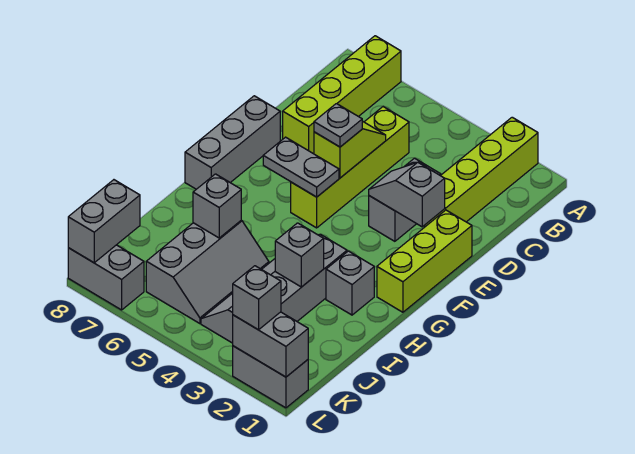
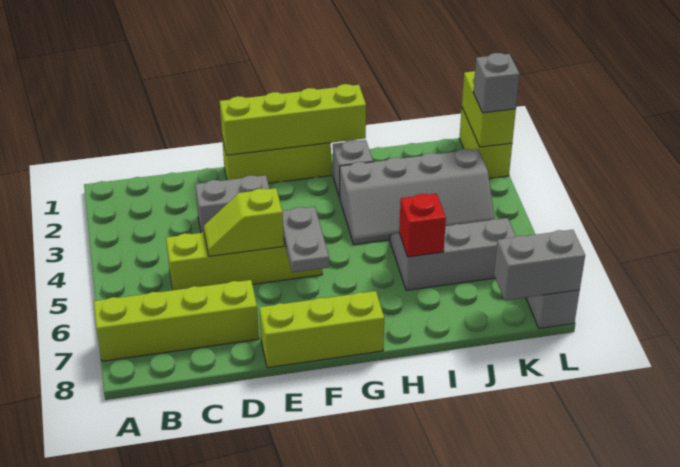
lime 1x4 brick [424,117,538,227] -> lime 1x4 brick moved to [220,84,366,155]
grey 1x2 slope [369,162,445,227] -> none
grey 1x1 plate [314,104,362,147] -> none
grey 1x3 brick [185,96,280,189] -> lime 1x3 brick [259,291,384,368]
grey 1x1 brick [275,223,324,287] -> none
grey 1x1 brick [193,174,241,238] -> red 1x1 brick [399,194,446,257]
grey 1x2 brick [233,346,308,408] -> lime 1x2 brick [459,108,512,178]
grey 1x2 brick [233,312,308,377] -> lime 1x2 brick [462,71,516,147]

